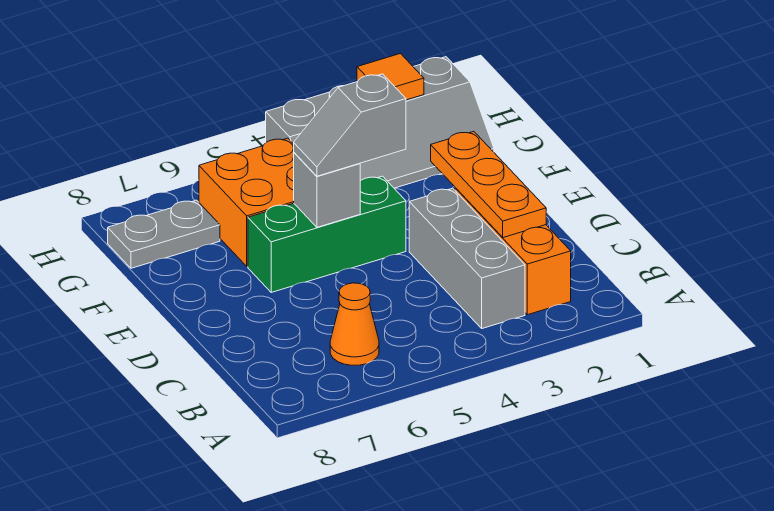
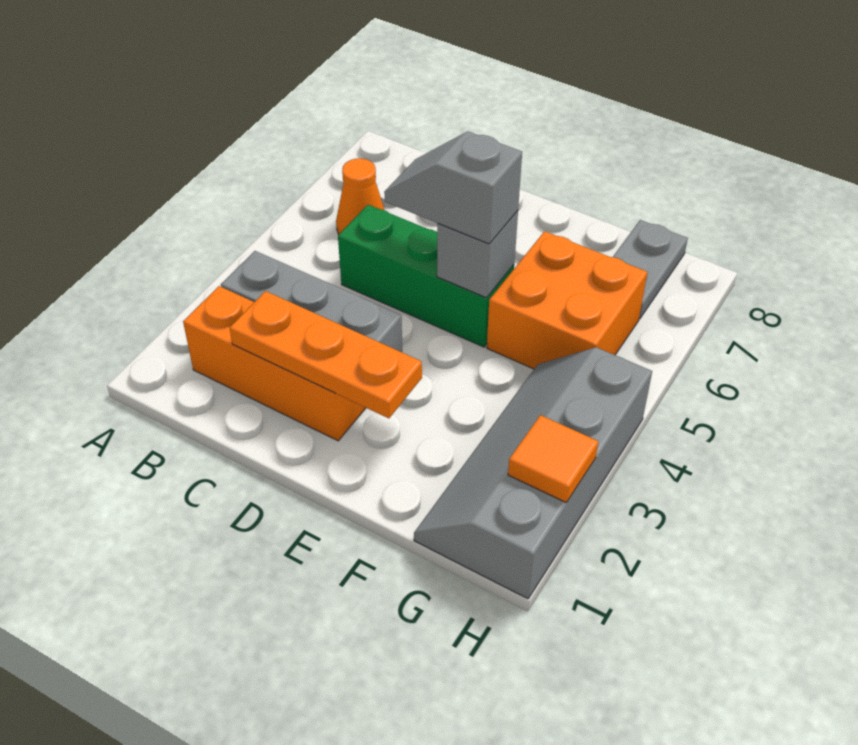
green 1x3 brick [248,176,406,292] -> green 1x3 brick turned to [338,205,514,347]
grey 1x2 slope [293,74,406,176] -> grey 1x2 slope turned to [384,131,522,244]

